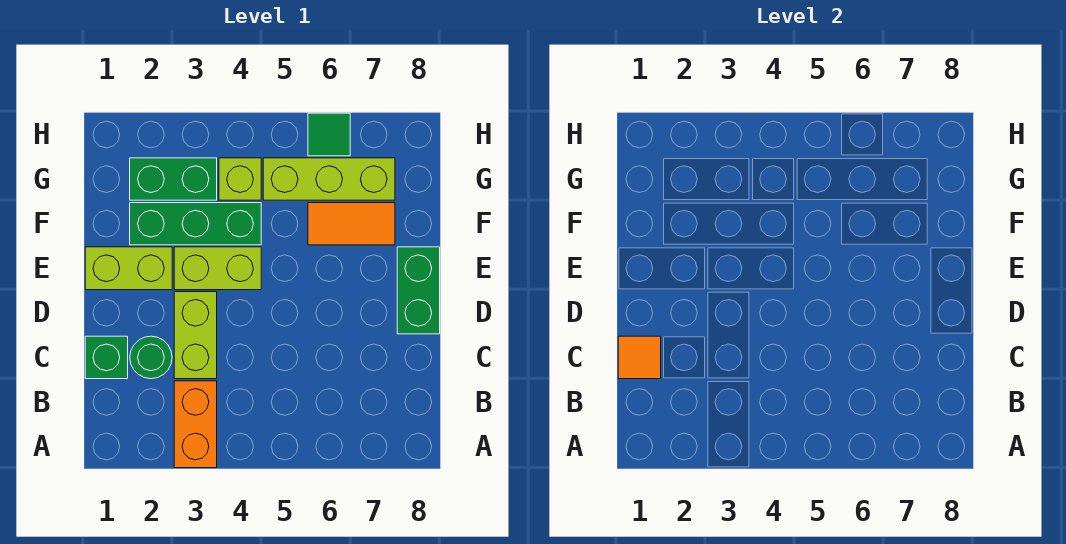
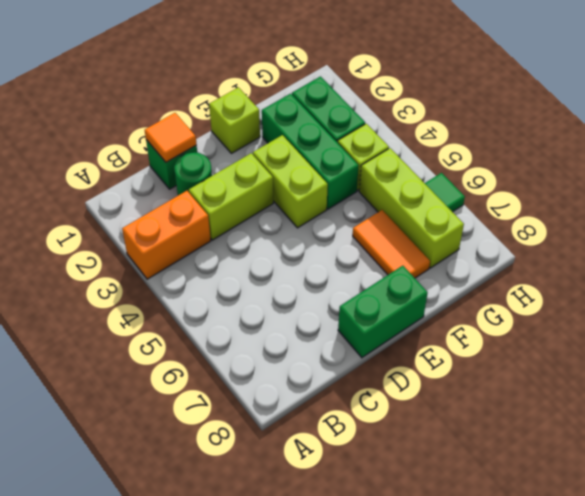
lime 1x2 brick [85,247,172,290] -> lime 1x1 brick [209,87,260,153]

